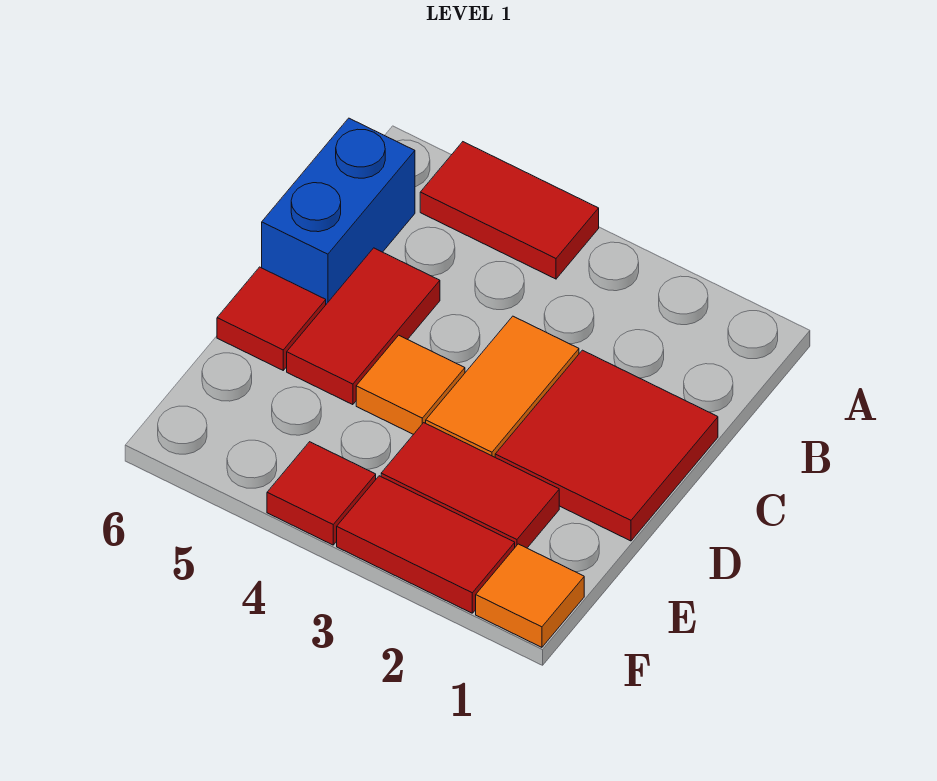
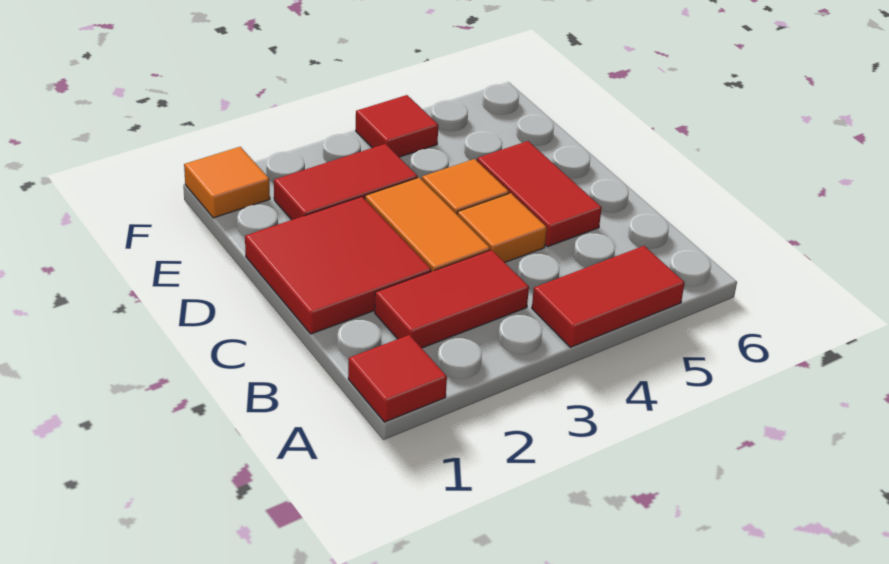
blue 1x2 brick [262,118,415,304] -> none
none -> orange 1x1 tile [457,193,547,262]
red 1x1 tile [217,267,326,370] -> red 1x1 tile moved to [348,335,447,422]
red 1x2 tile [337,476,515,613] -> red 1x2 tile moved to [375,250,529,348]

